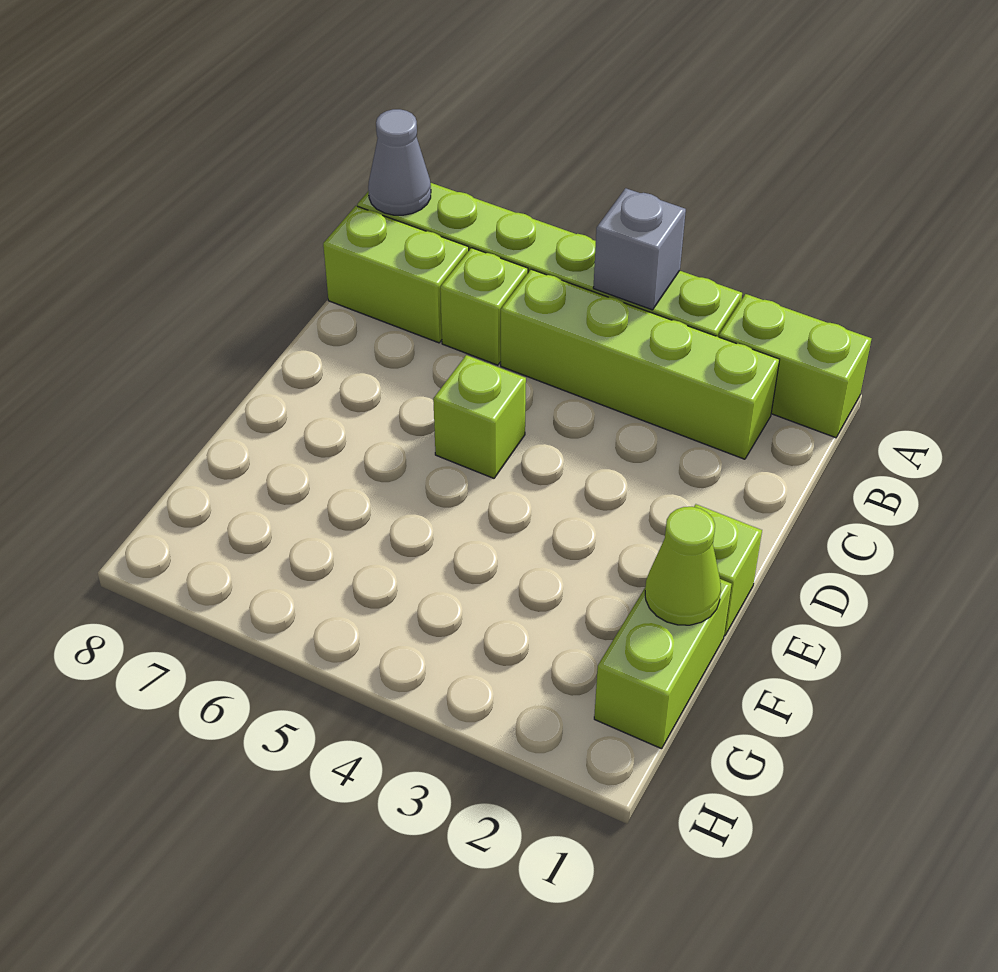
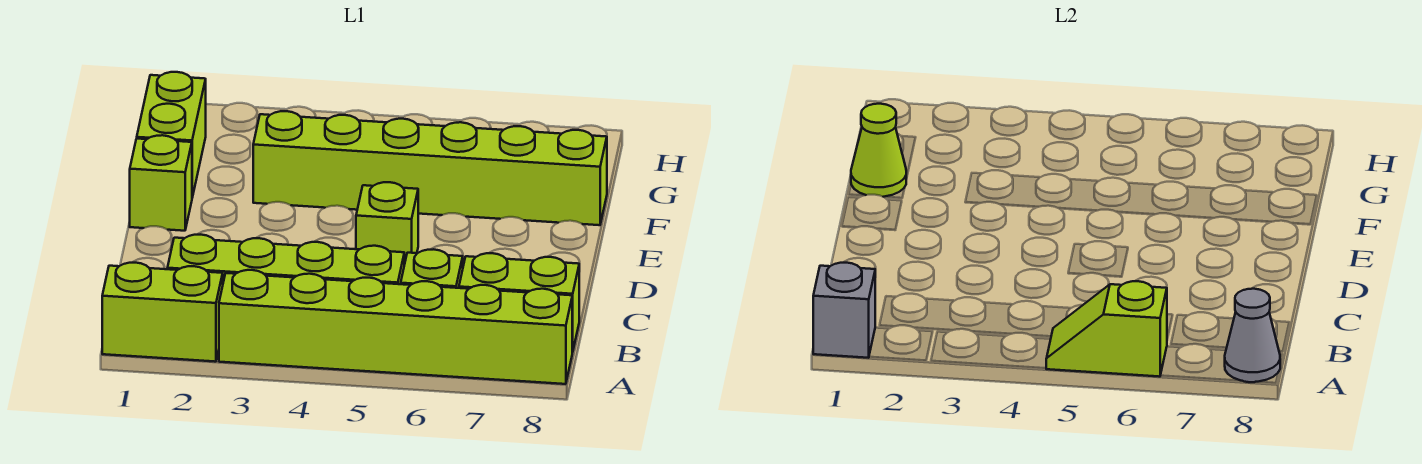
grey 1x1 brick [593,188,686,310] -> grey 1x1 brick moved to [813,263,875,358]
none -> lime 1x2 slope [1046,281,1167,377]
none -> lime 1x6 brick [253,111,607,225]

